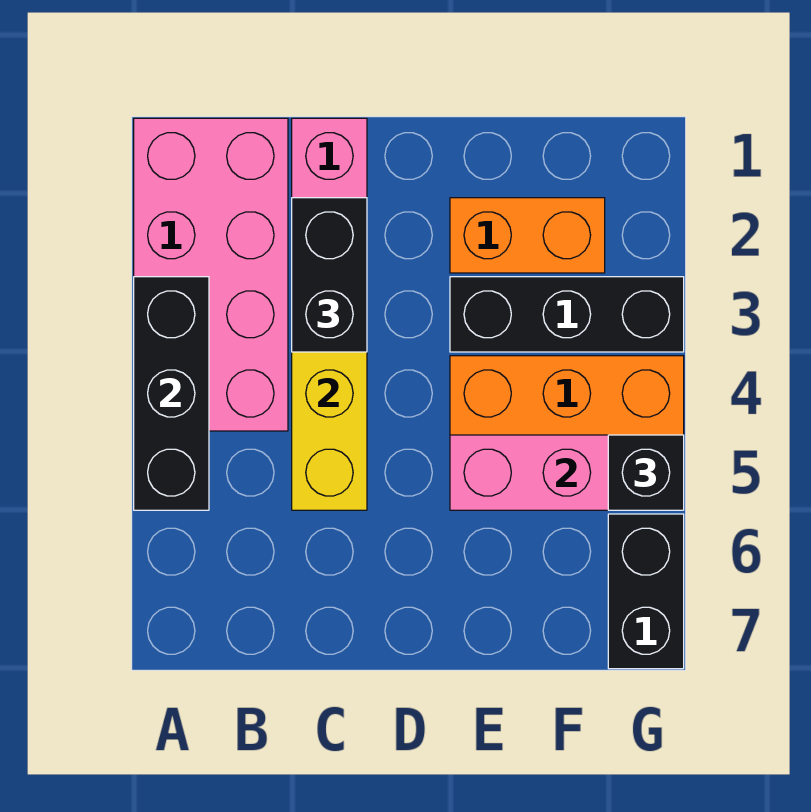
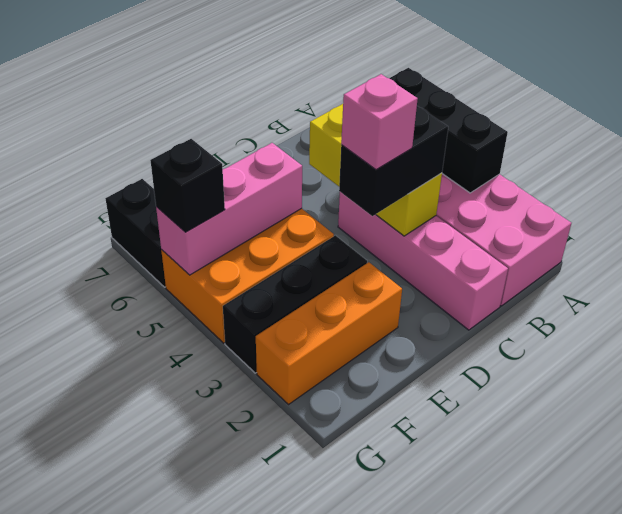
black 1x2 brick [292,198,367,352] -> black 1x2 brick turned to [339,106,448,216]
none -> pink 1x1 brick [341,74,418,170]
orange 1x2 brick [450,198,605,273] -> orange 1x3 brick [256,262,402,404]

